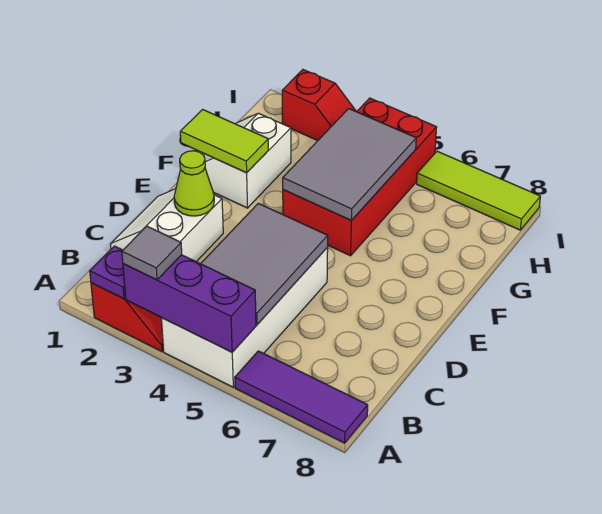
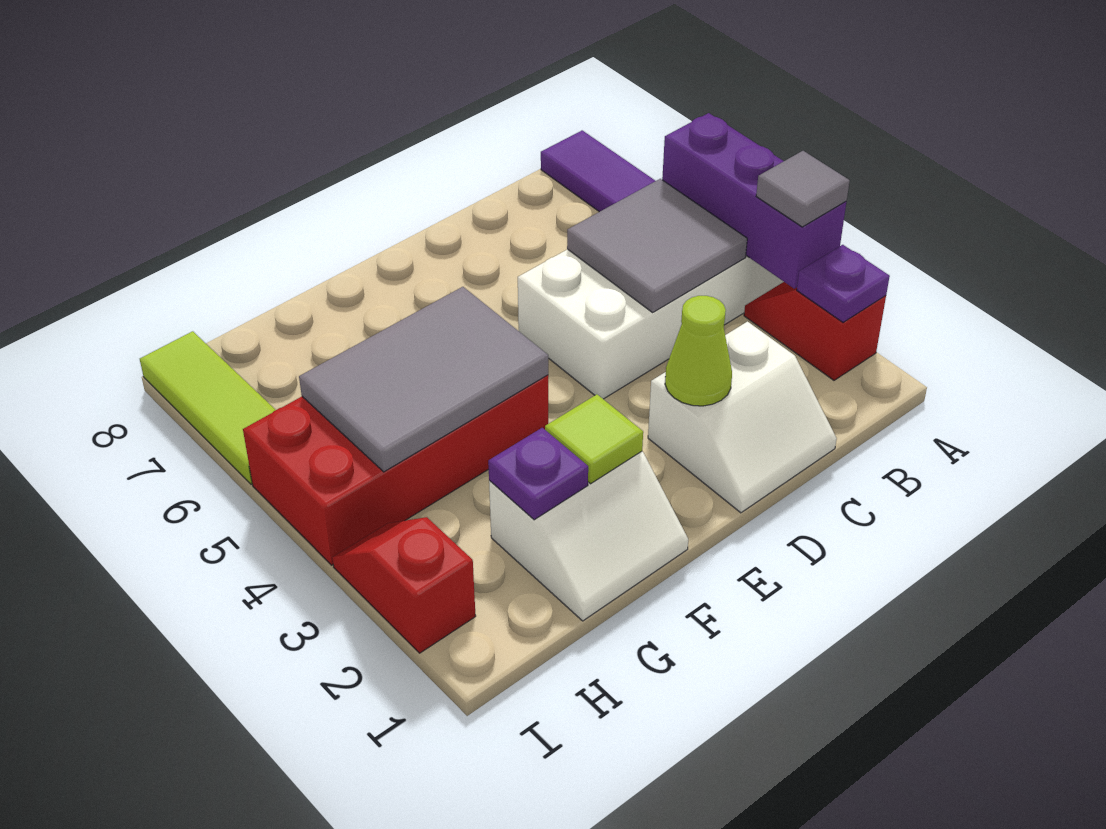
grey 2x3 tile [201,203,328,324] -> grey 2x2 tile [567,179,747,312]
lime 1x2 tile [180,109,268,173] -> lime 1x1 tile [545,394,643,484]
none -> purple 1x1 plate [488,428,588,520]

